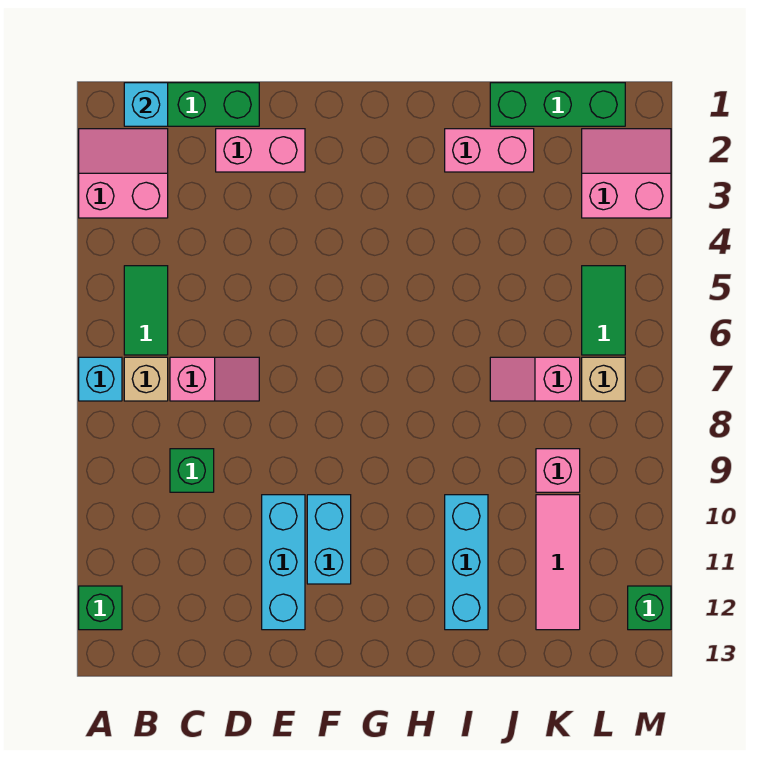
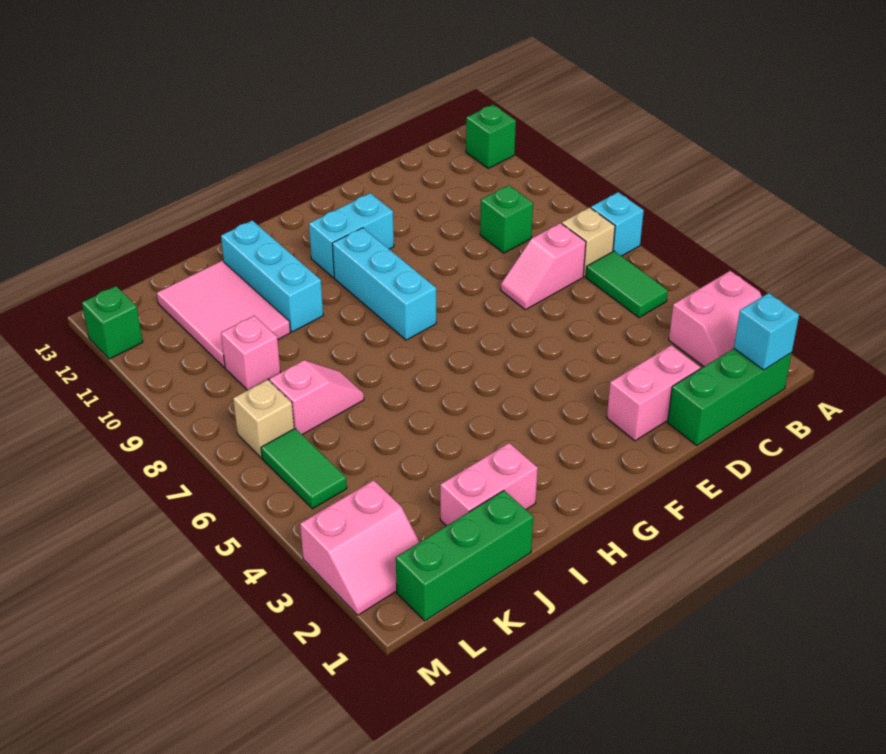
cyan 1x3 brick [262,495,305,630] -> cyan 1x3 brick moved to [332,228,436,340]
cyan 1x2 brick [307,495,351,584] -> cyan 1x2 brick turned to [309,193,394,278]
pink 1x3 tile [536,495,580,630] -> pink 2x3 tile [157,261,290,368]

